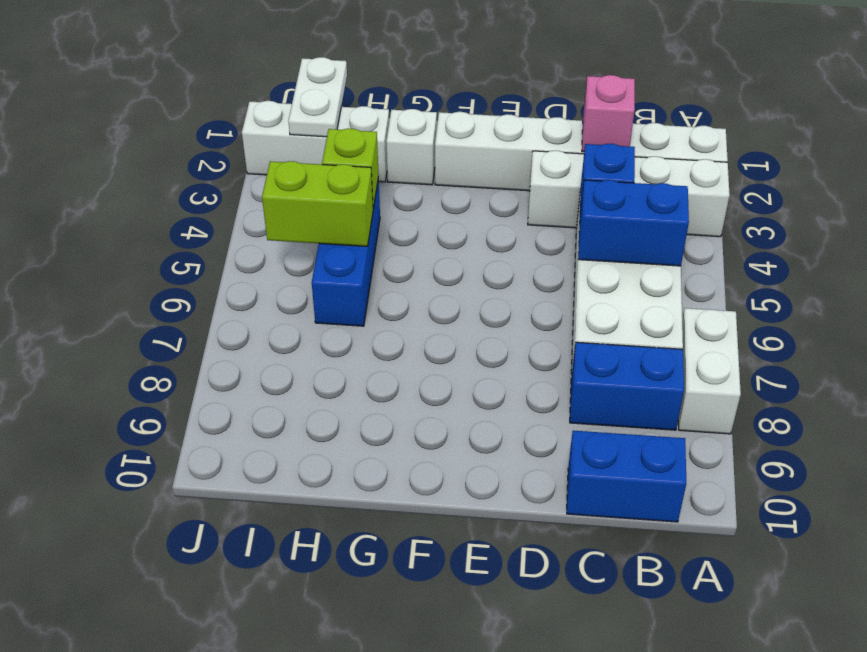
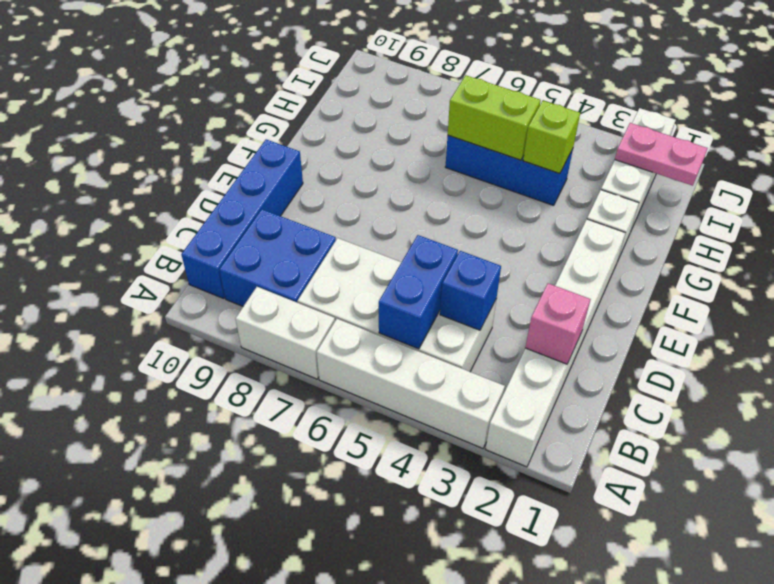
white 1x4 brick [528,151,730,237] -> white 1x4 brick turned to [317,319,505,448]
blue 1x2 brick [570,342,684,430] -> blue 2x2 brick [219,209,336,306]
blue 1x2 brick [567,431,686,522] -> blue 1x4 brick [181,139,303,298]
lime 1x2 brick [262,161,373,247] -> lime 1x2 brick turned to [448,75,541,160]
white 1x2 plate [288,57,347,137] -> pink 1x2 plate [615,123,708,186]

